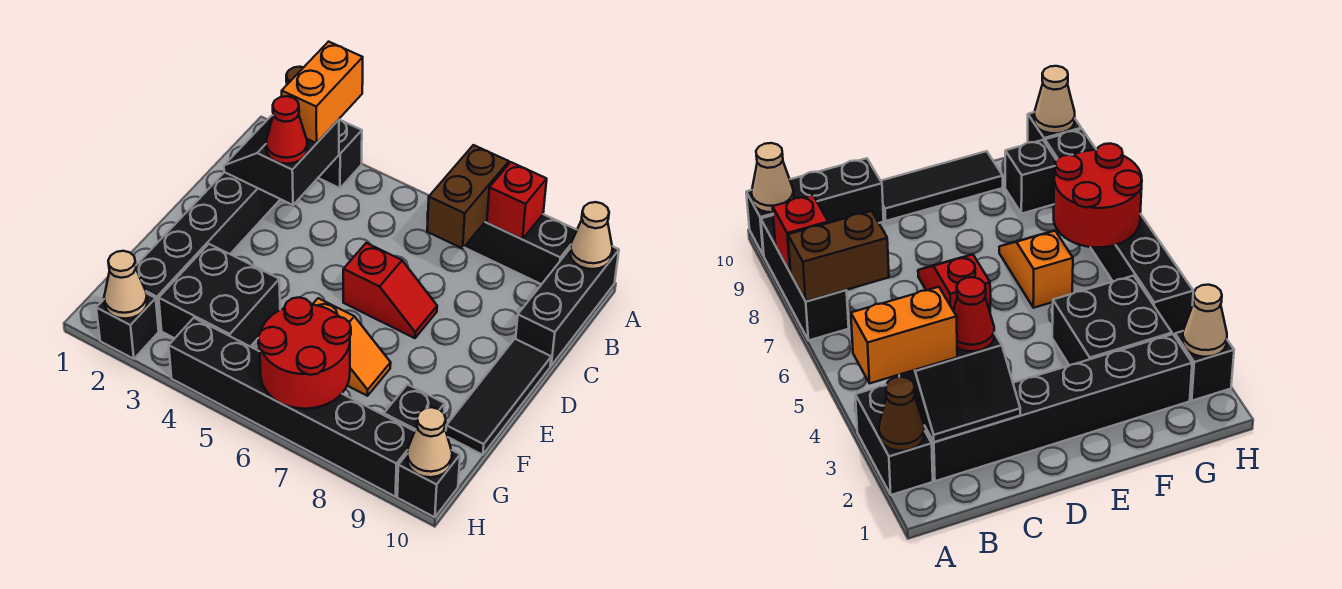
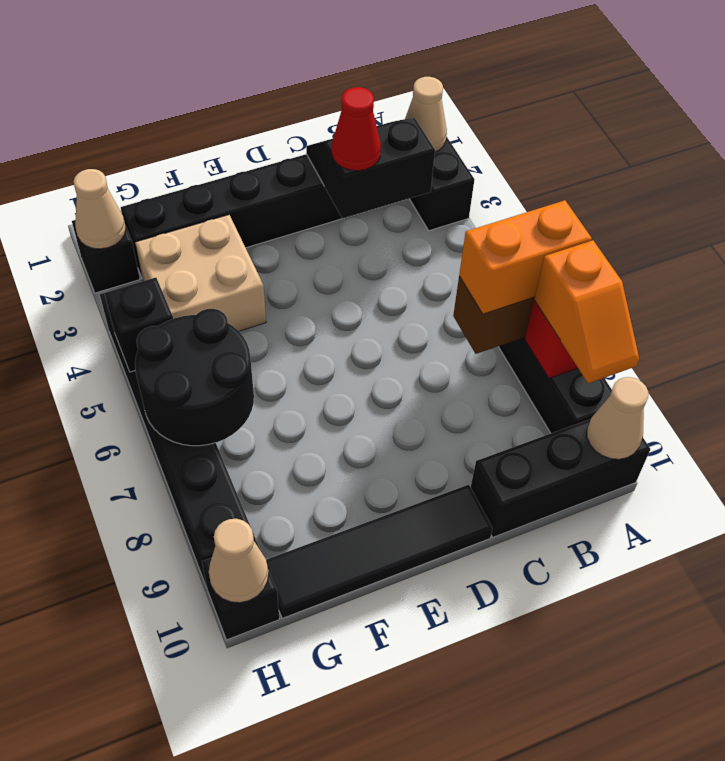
brown 1x1 cone [879,377,925,451] -> tan 1x1 cone [405,77,447,152]
orange 1x2 brick [282,42,363,143] -> orange 1x2 brick moved to [459,200,592,314]
red 1x2 slope [343,243,437,338] -> none
black 1x3 tile [446,339,551,455] -> black 1x4 tile [266,485,493,618]
black 2x2 brick [159,244,280,347] -> tan 2x2 brick [135,215,266,331]
orange 1x2 slope [312,298,391,396] -> orange 1x2 slope moved to [534,240,639,383]
red 2x2 round brick [258,297,351,409] -> black 2x2 round brick [135,309,254,446]
black 1x1 brick [384,385,445,431] -> black 1x1 brick moved to [105,278,173,372]

